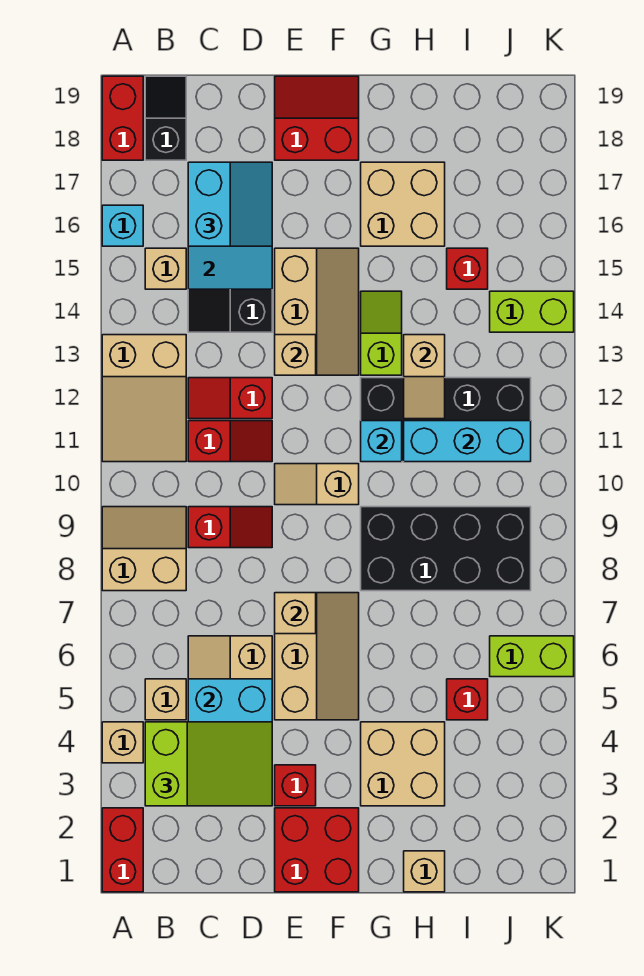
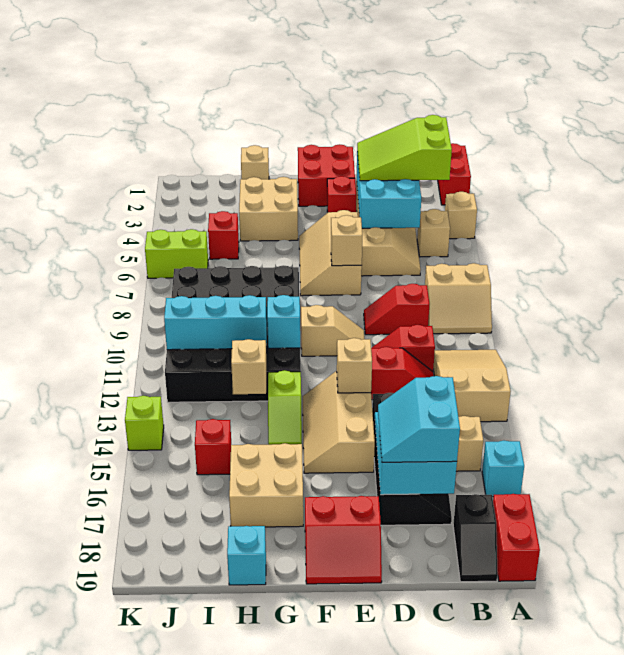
none -> cyan 1x1 brick [227,526,266,585]
lime 1x2 brick [490,291,574,332] -> lime 1x1 brick [125,396,164,450]

